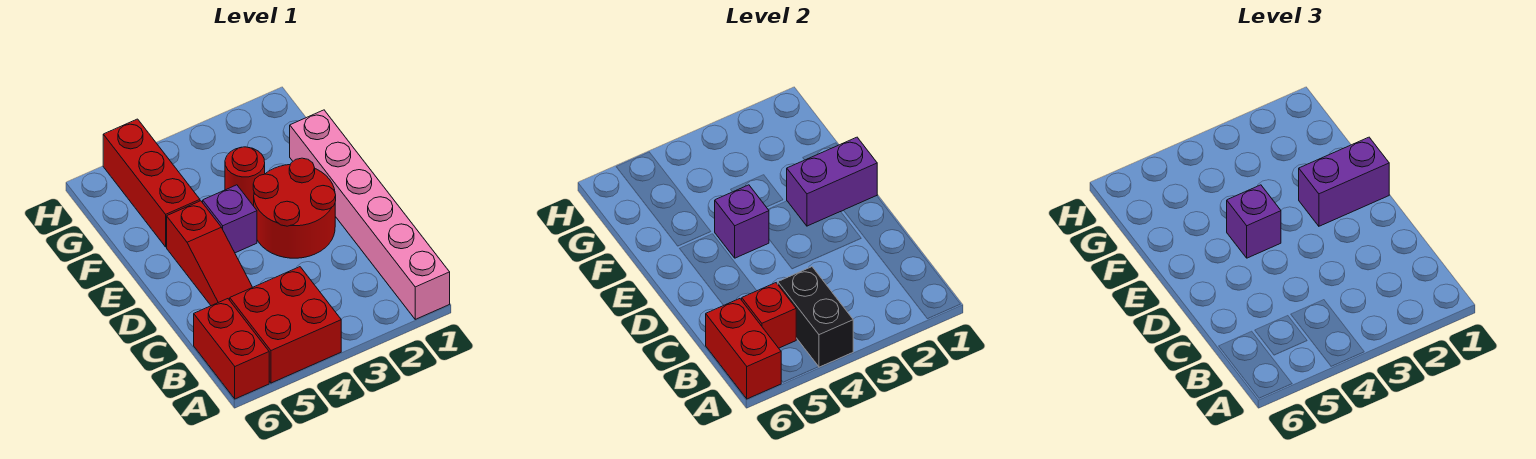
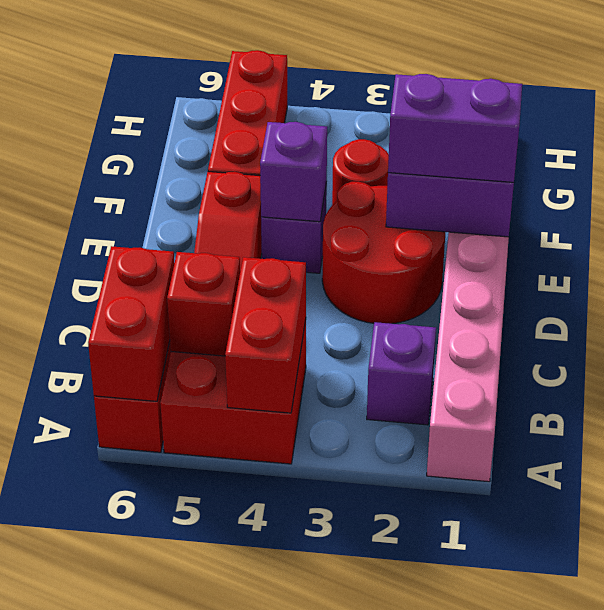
black 1x2 brick [778,267,853,367] -> red 1x2 brick [225,257,306,413]
purple 1x1 brick [1227,185,1281,258] -> purple 1x1 brick moved to [367,322,436,425]

